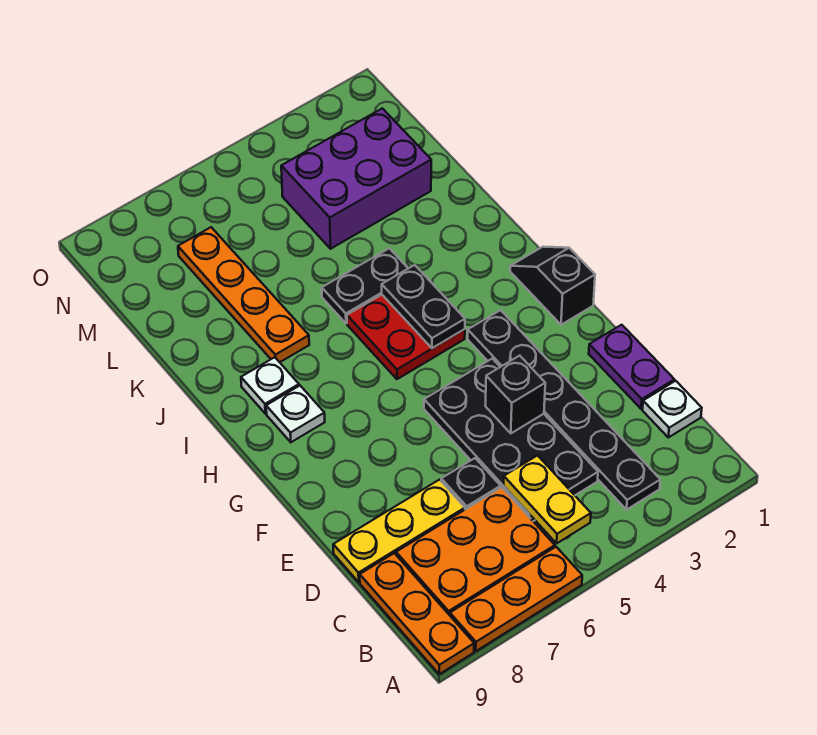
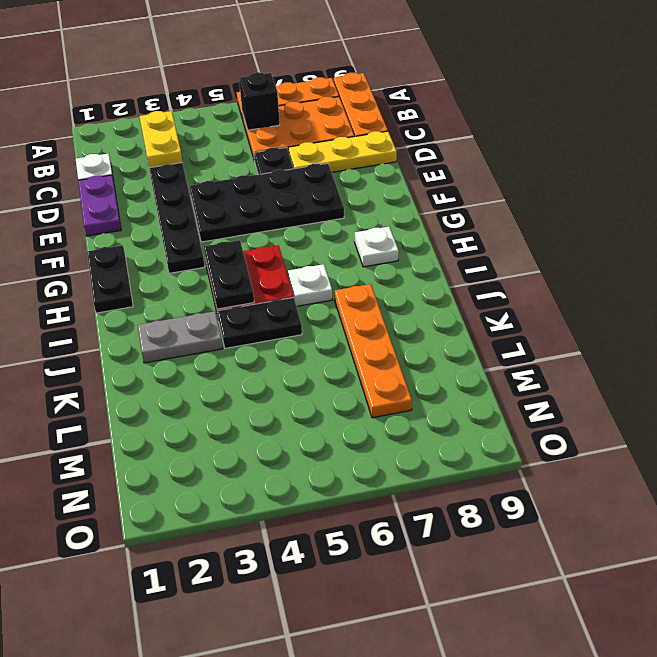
yellow 1x2 plate [504,456,591,543] -> yellow 1x2 plate moved to [140,111,182,168]
black 2x4 plate [424,359,598,521] -> black 2x4 plate turned to [190,163,344,242]
black 1x1 brick [485,356,545,433] -> black 1x1 brick moved to [239,72,280,130]
black 1x2 slope [510,247,595,325] -> black 1x2 plate [87,245,133,313]
white 1x1 plate [241,357,299,414] -> white 1x1 plate moved to [288,264,332,306]
none -> grey 1x2 plate [138,311,223,363]
purple 2x3 brick [281,108,431,249] -> none

